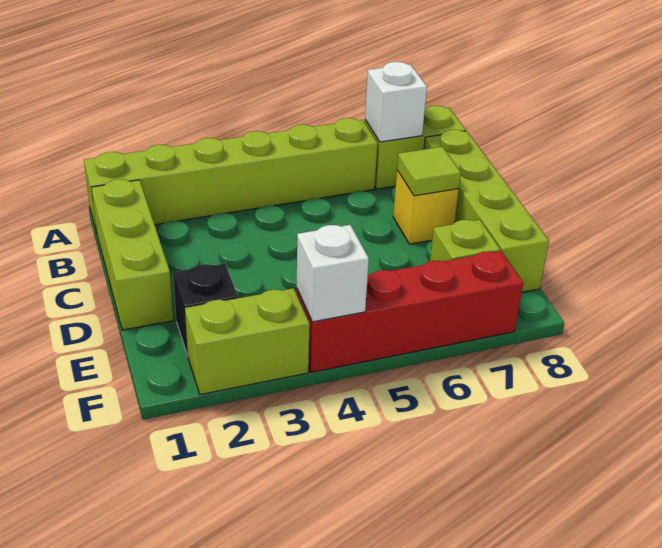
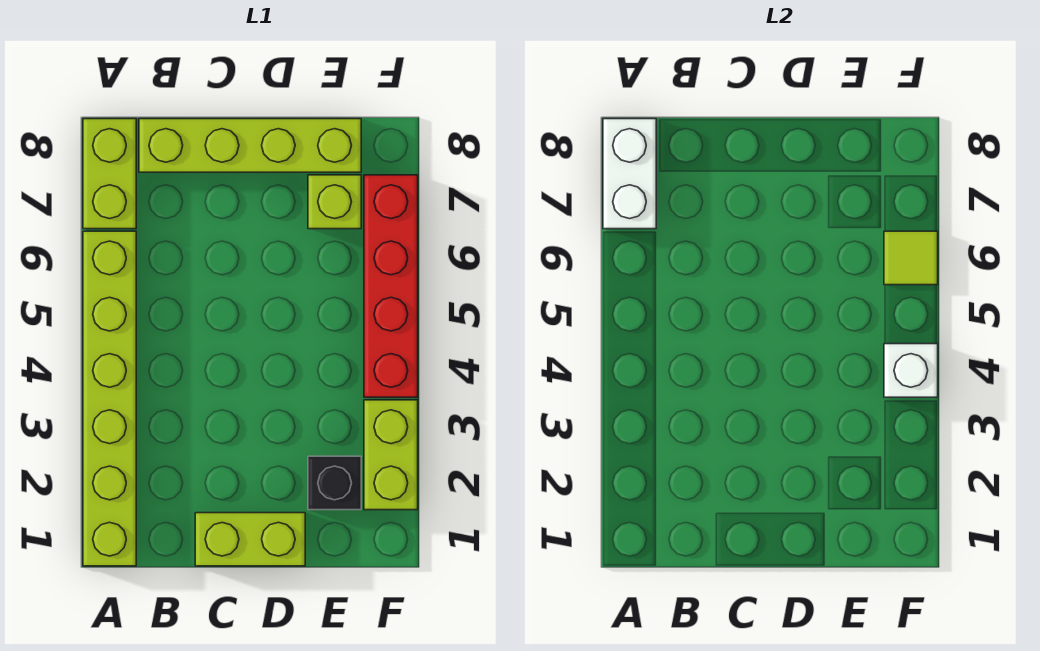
white 1x1 brick [365,62,427,142] -> white 1x2 brick [603,119,656,229]
lime 1x3 brick [91,179,173,330] -> lime 1x2 brick [195,513,305,566]
yellow 1x1 brick [393,170,459,244] -> none
lime 1x1 tile [397,147,461,196] -> lime 1x1 tile moved to [884,231,938,285]

